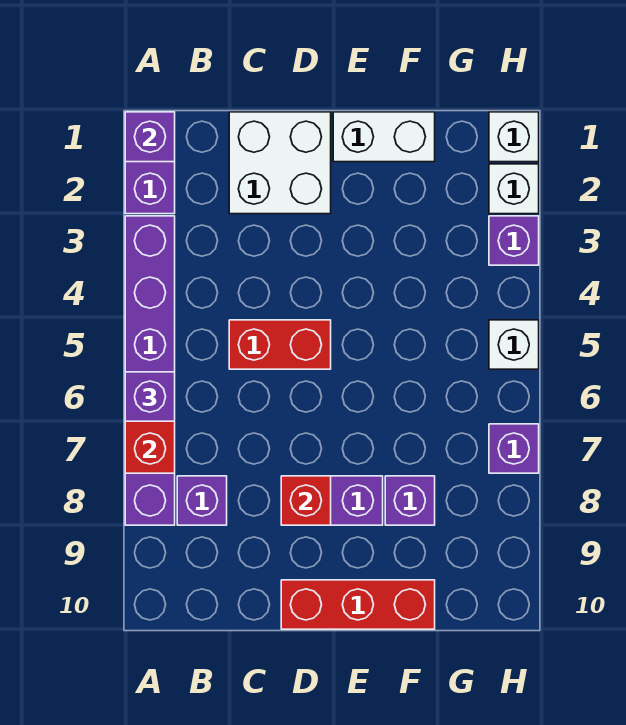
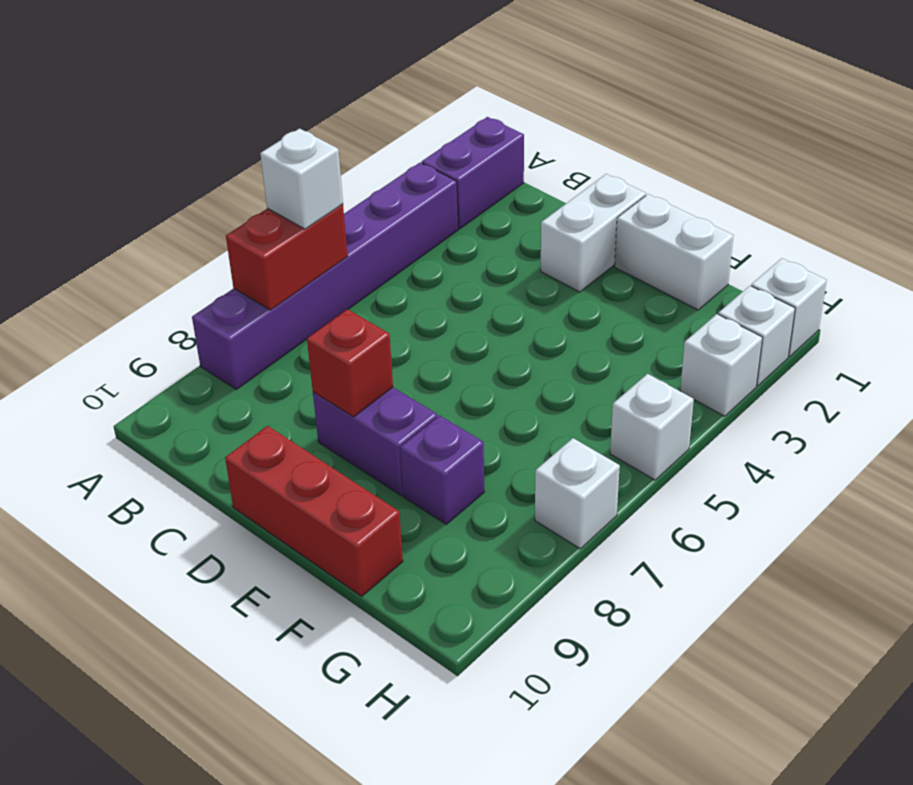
purple 1x1 brick [125,112,175,162] -> none
purple 1x1 brick [125,372,175,421] -> white 1x1 brick [260,129,343,229]
purple 1x1 brick [177,476,227,525] -> none
white 2x2 brick [229,112,331,214] -> white 1x2 brick [541,174,646,292]
red 1x2 brick [229,320,331,369] -> none
purple 1x1 brick [489,216,539,265] -> white 1x1 brick [680,314,763,416]
purple 1x1 brick [489,424,539,473] -> white 1x1 brick [535,438,620,549]

